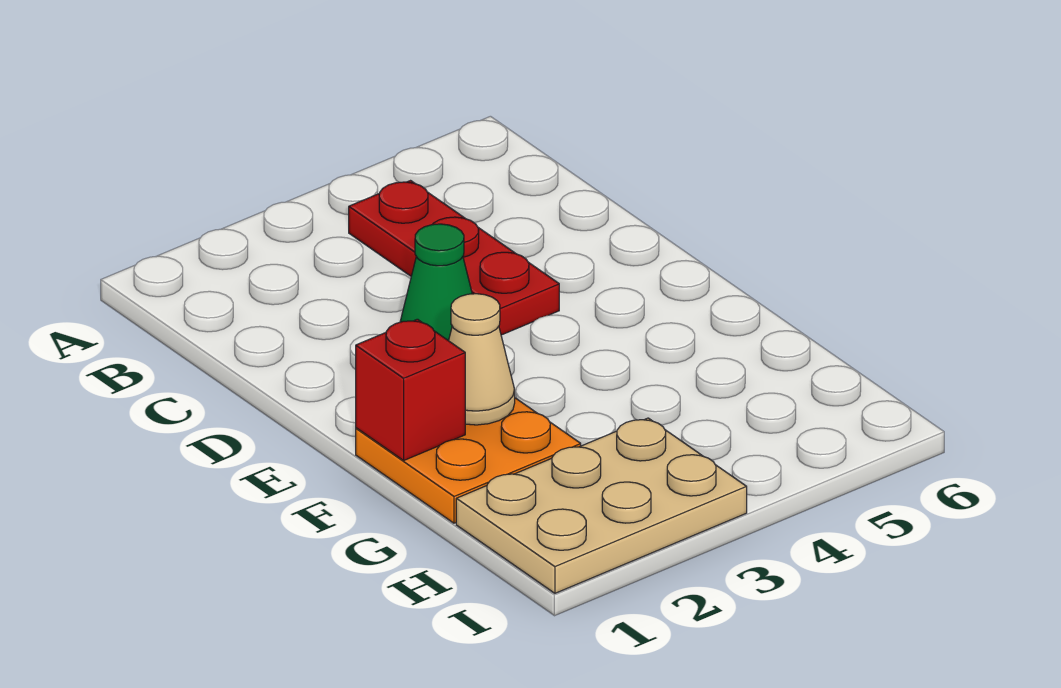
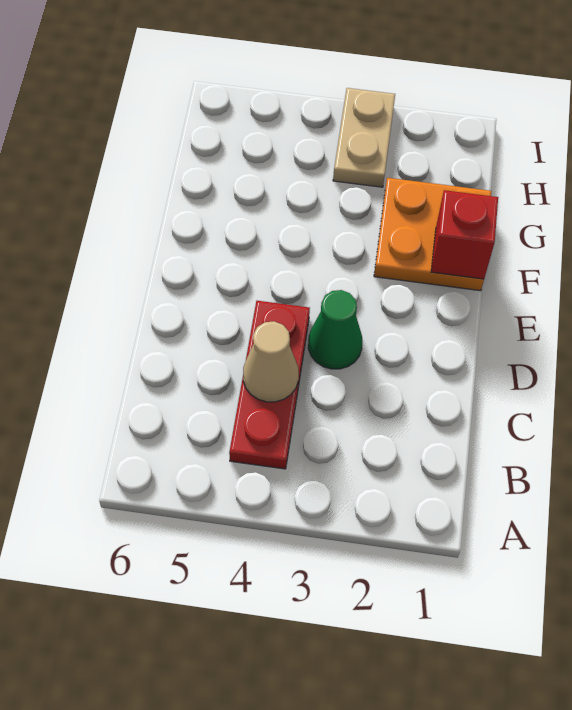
tan 1x1 cone [449,294,515,425] -> tan 1x1 cone moved to [243,321,299,402]
tan 2x3 plate [456,418,747,593] -> tan 1x2 plate [333,88,395,187]

